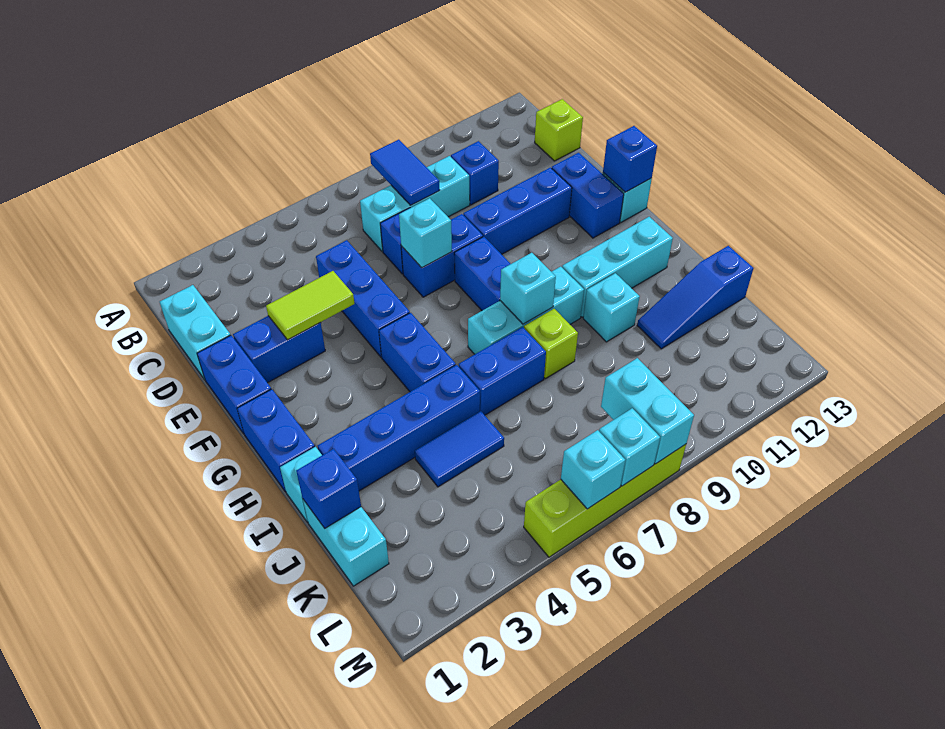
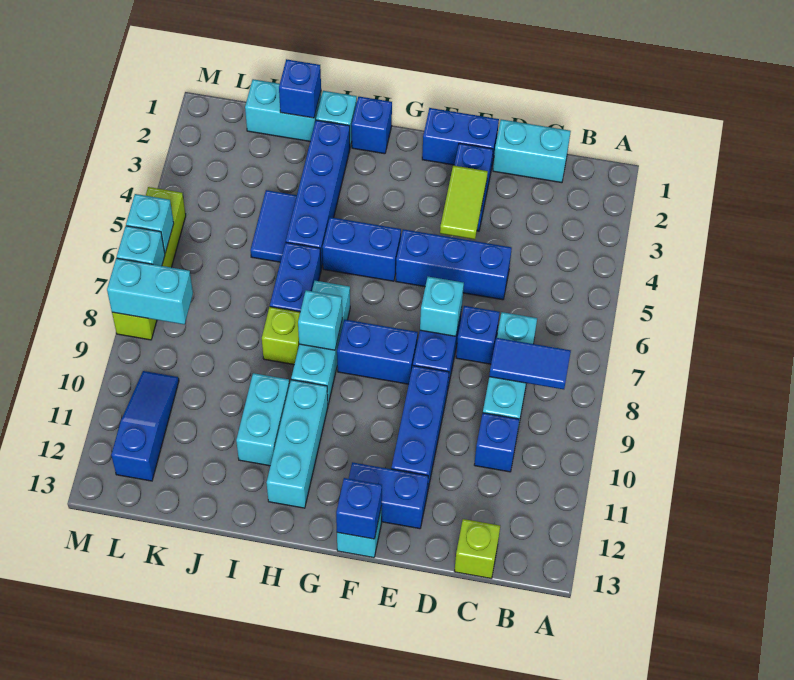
blue 1x2 brick [237,389,315,492] -> blue 1x1 brick [352,97,392,154]
cyan 1x1 brick [583,273,640,342] -> cyan 1x2 brick [236,373,290,466]
blue 1x3 slope [637,246,754,349] -> blue 1x3 slope moved to [111,371,179,481]

